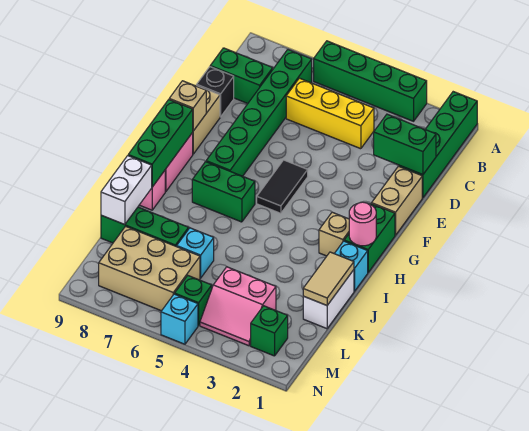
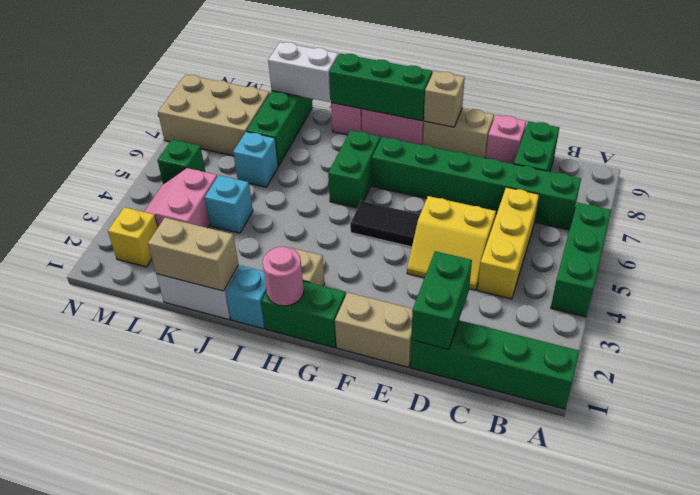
green 1x4 brick [314,41,427,121] -> green 1x3 brick [551,202,611,317]
none -> yellow 2x2 slope [407,196,496,290]
black 1x1 brick [197,67,234,117] -> pink 1x1 brick [486,115,526,164]
tan 1x2 tile [303,252,354,305] -> tan 1x2 brick [148,218,239,291]
tan 2x3 brick [99,226,200,311] -> tan 2x3 brick turned to [158,75,270,156]
green 1x1 brick [251,306,288,356] -> yellow 1x1 brick [108,207,158,267]
cyan 1x1 brick [161,294,198,344] -> cyan 1x1 brick moved to [205,175,253,233]

